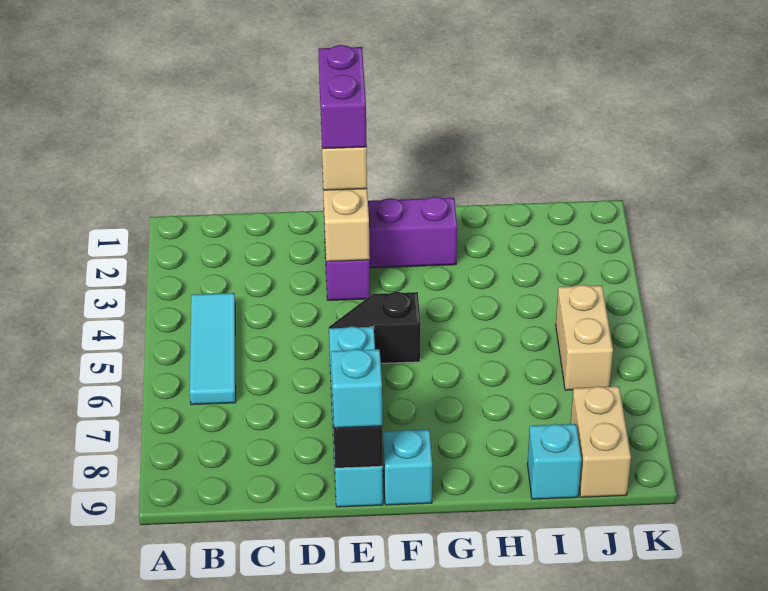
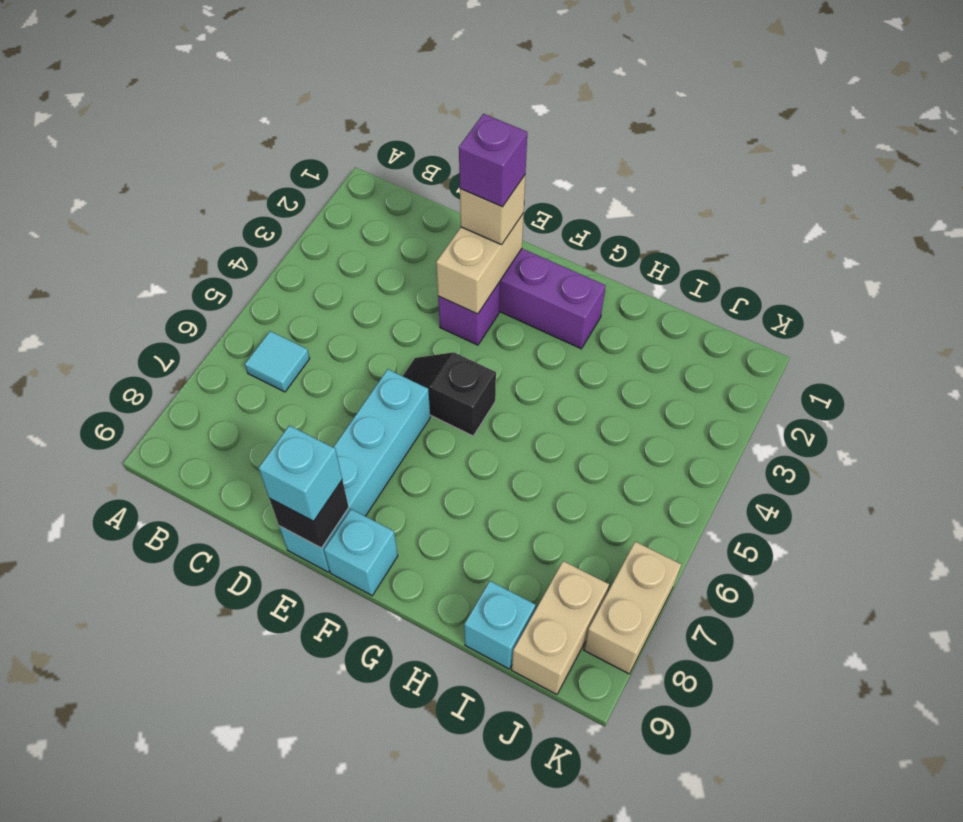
cyan 1x3 tile [190,293,236,405] -> cyan 1x1 tile [245,331,310,392]
purple 1x2 brick [318,45,367,149] -> purple 1x1 brick [459,114,527,207]
tan 1x2 brick [556,285,613,390] -> tan 1x2 brick moved to [584,542,681,674]

